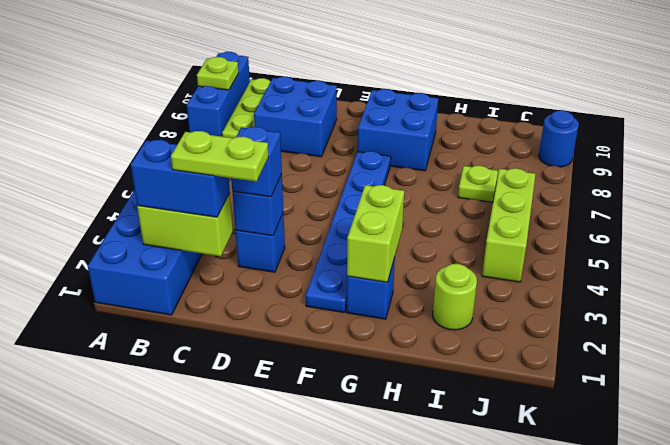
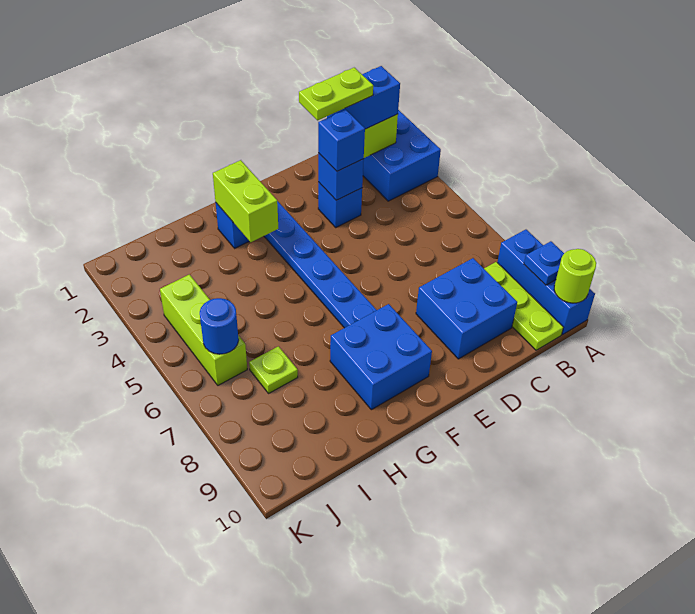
lime 1x1 plate [197,57,239,90] -> blue 1x1 plate [524,241,564,285]
lime 1x1 round brick [433,264,477,330] -> lime 1x1 round brick moved to [554,249,596,303]
blue 1x1 round brick [539,110,579,167] -> blue 1x1 round brick moved to [200,298,239,354]

